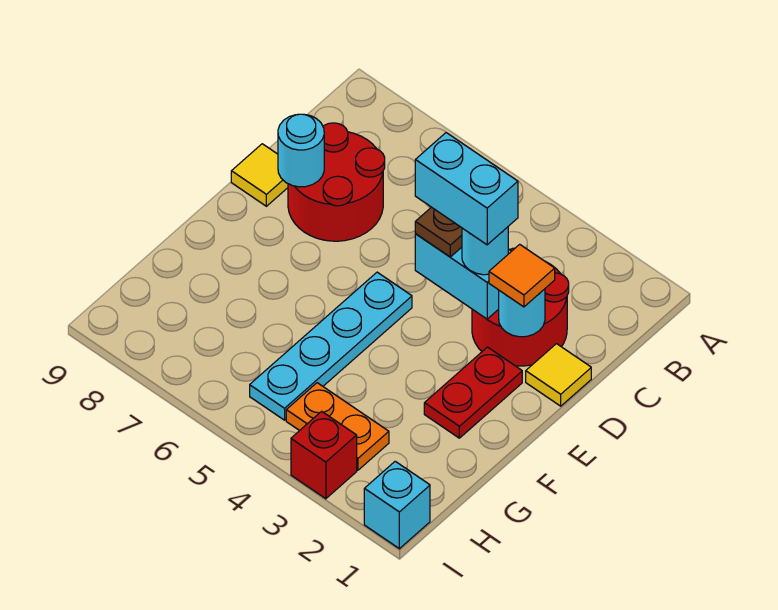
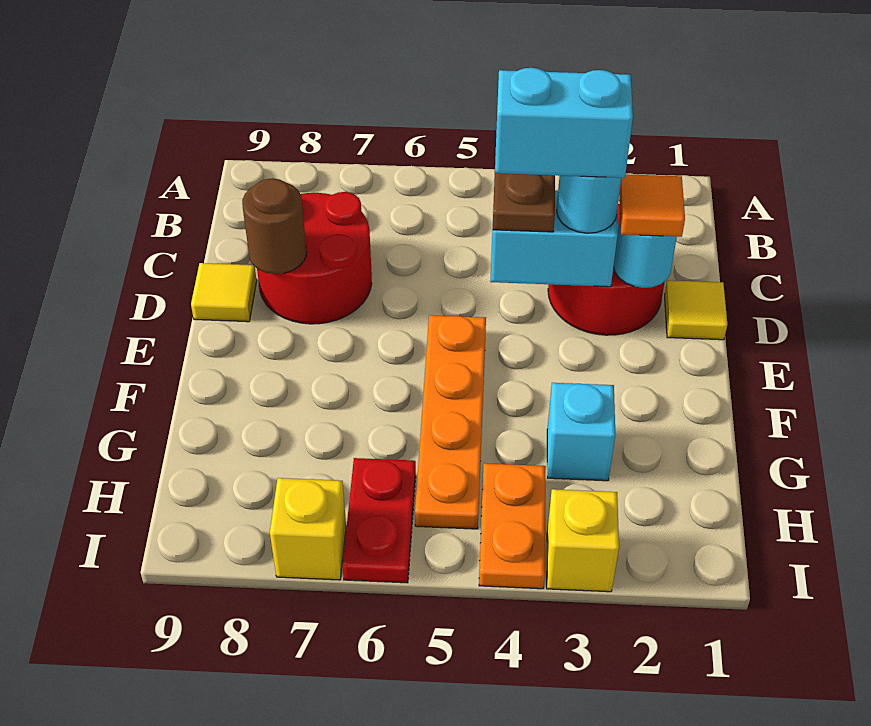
cyan 1x1 round brick [278,114,324,187] -> brown 1x1 round brick [242,178,307,274]
red 1x2 plate [424,347,522,438] -> red 1x2 plate moved to [343,458,416,583]
cyan 1x4 plate [250,272,412,420] -> orange 1x4 plate [415,315,486,529]
orange 1x2 plate [286,383,389,470] -> orange 1x2 plate turned to [479,463,546,589]
cyan 1x1 brick [364,461,430,549] -> cyan 1x1 brick moved to [547,383,615,481]
red 1x1 brick [291,411,357,499] -> yellow 1x1 brick [547,489,619,592]
none -> yellow 1x1 brick [270,478,346,580]

